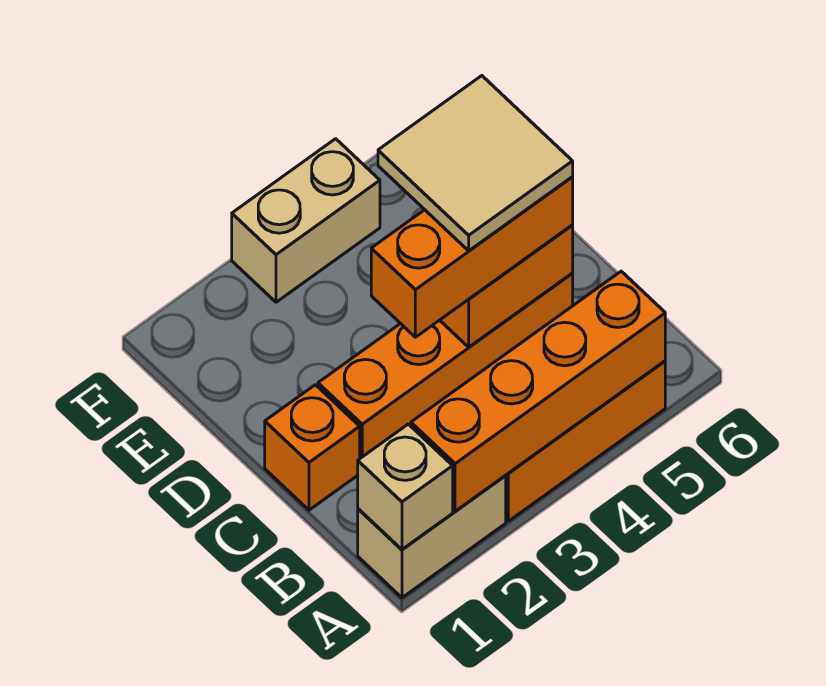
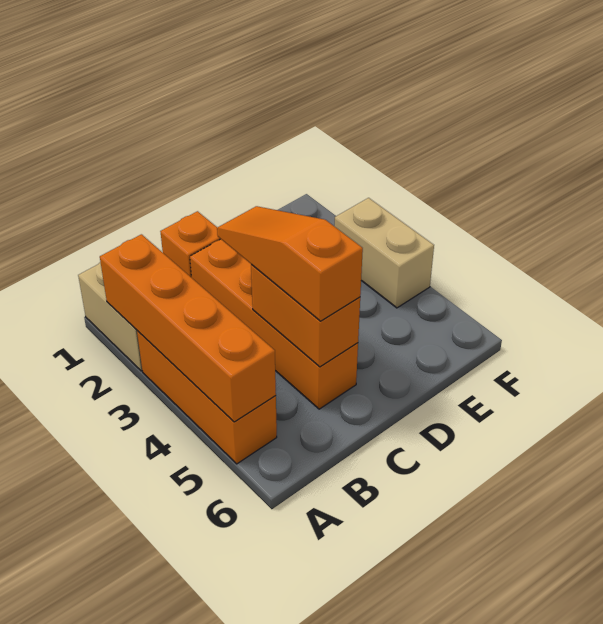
tan 1x1 brick [358,424,453,549] -> none
orange 1x3 brick [371,177,573,337] -> orange 1x3 slope [217,206,363,321]
tan 2x2 tile [378,76,573,251] -> none

